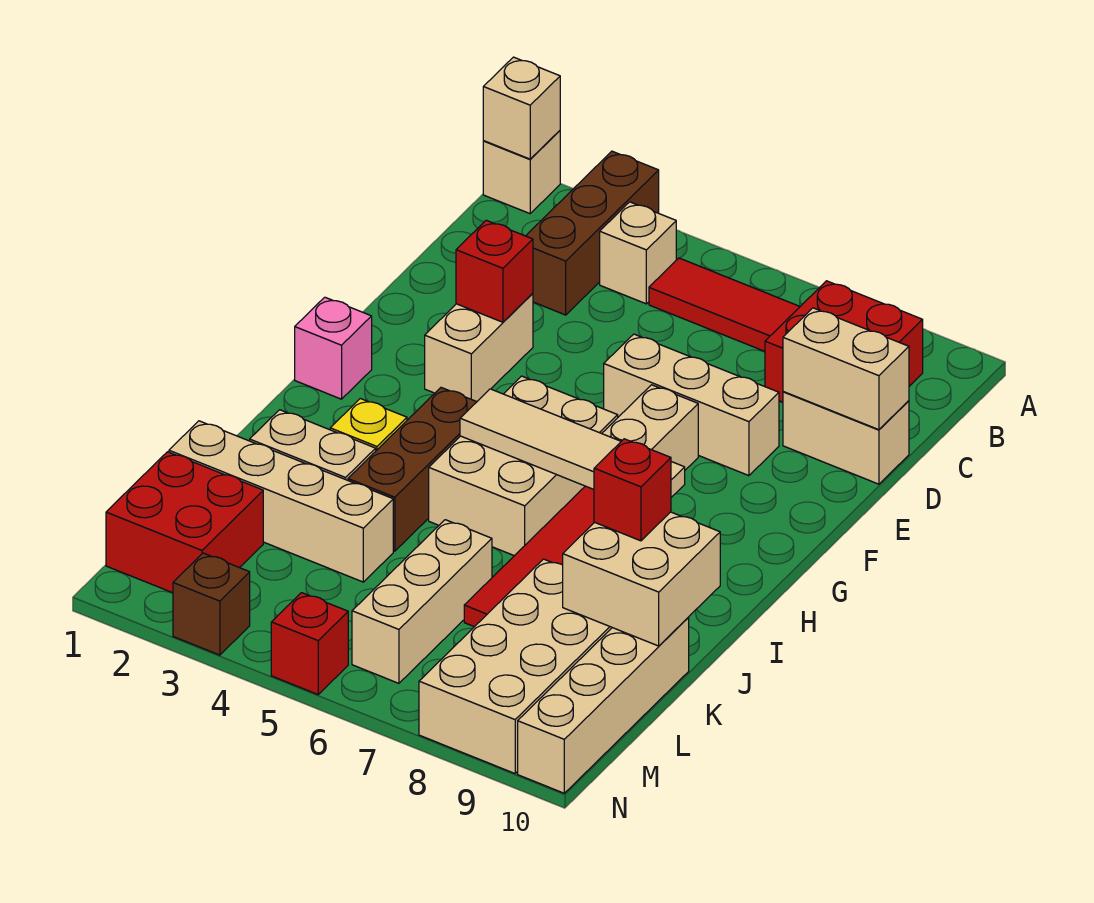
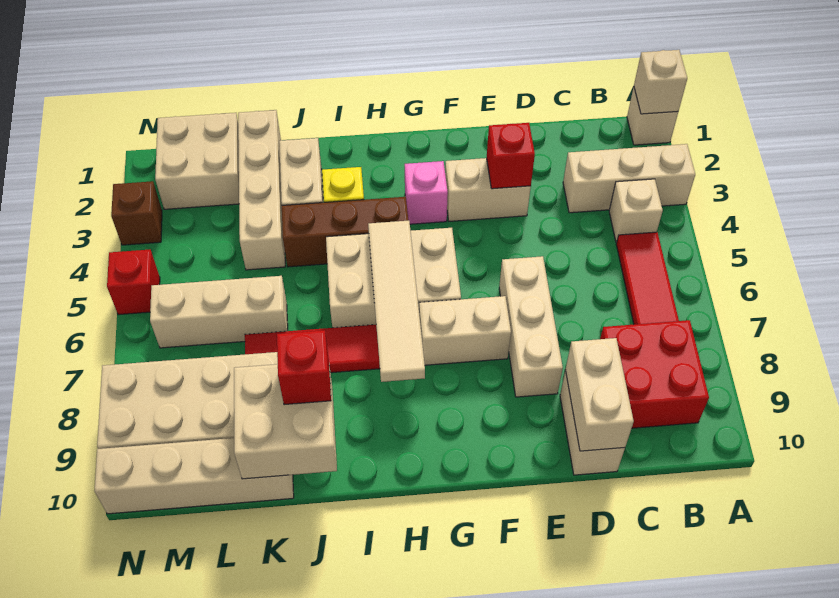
brown 1x3 brick [526,151,659,315] -> tan 1x3 brick [563,144,695,213]
pink 1x1 brick [295,297,372,399] -> pink 1x1 brick moved to [405,161,448,224]
red 2x2 brick [106,452,263,593] -> tan 2x2 brick [155,113,239,209]

